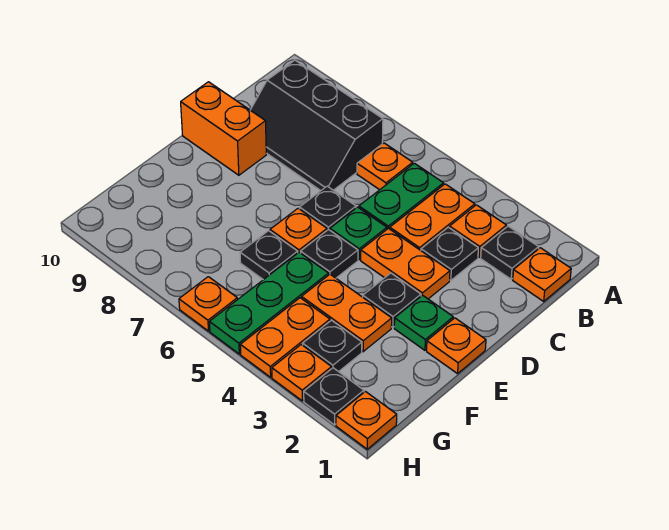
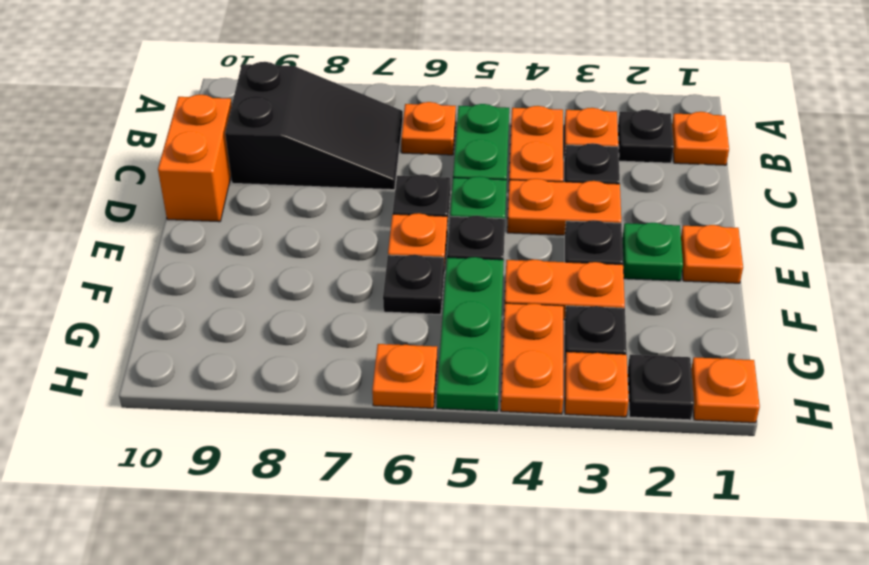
black 2x3 slope [251,60,383,191] -> black 2x3 slope turned to [225,62,403,190]
orange 1x2 brick [181,82,266,175] -> orange 1x2 brick turned to [158,95,232,222]

